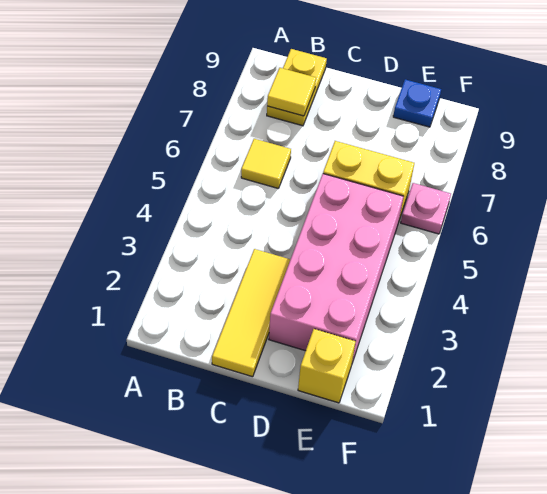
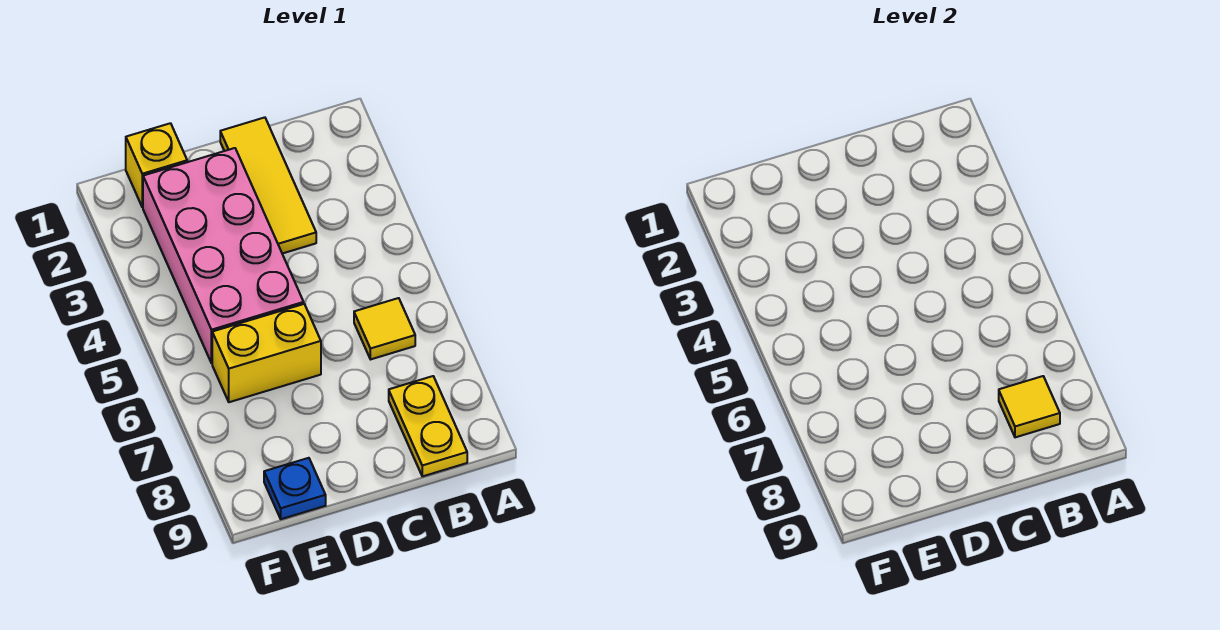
pink 1x1 plate [401,183,451,234] -> none

